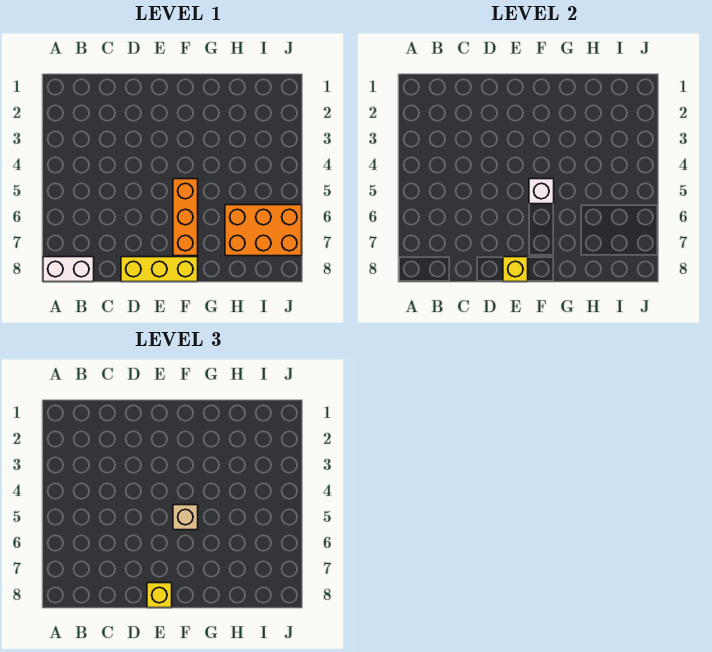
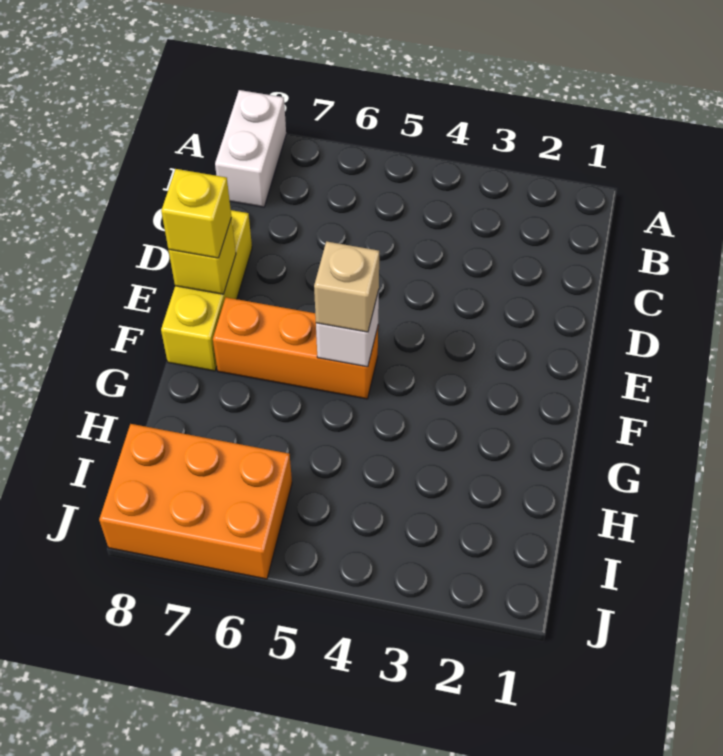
orange 2x3 brick [225,205,302,256] -> orange 2x3 brick turned to [99,424,292,579]

